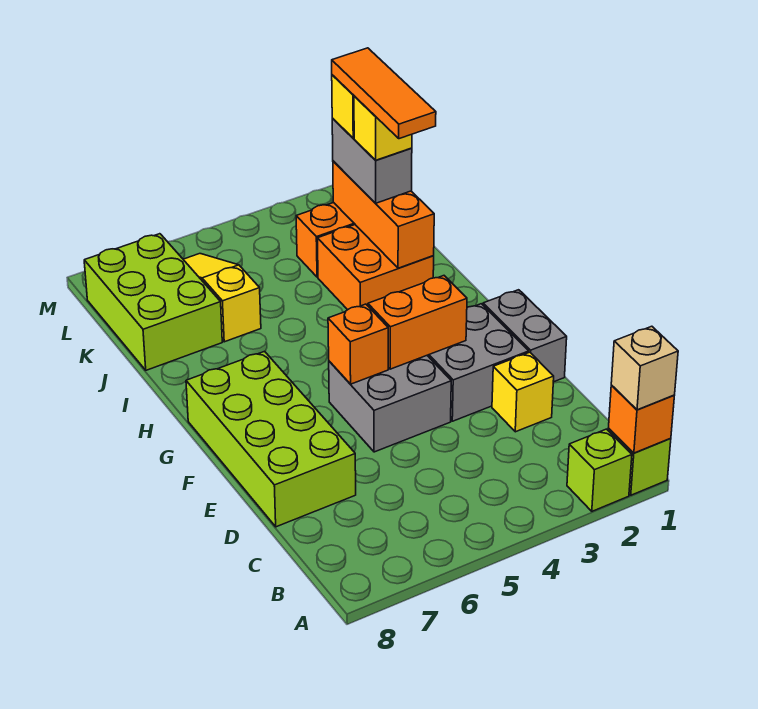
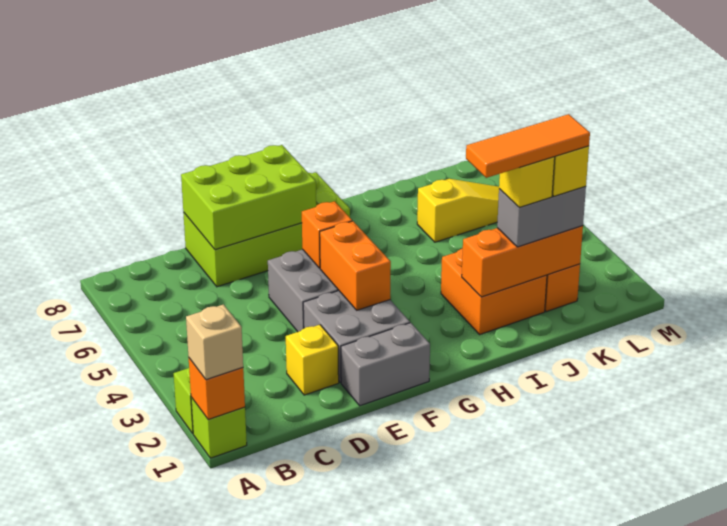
lime 2x3 brick [84,234,222,370] -> lime 2x3 brick moved to [181,145,316,250]

